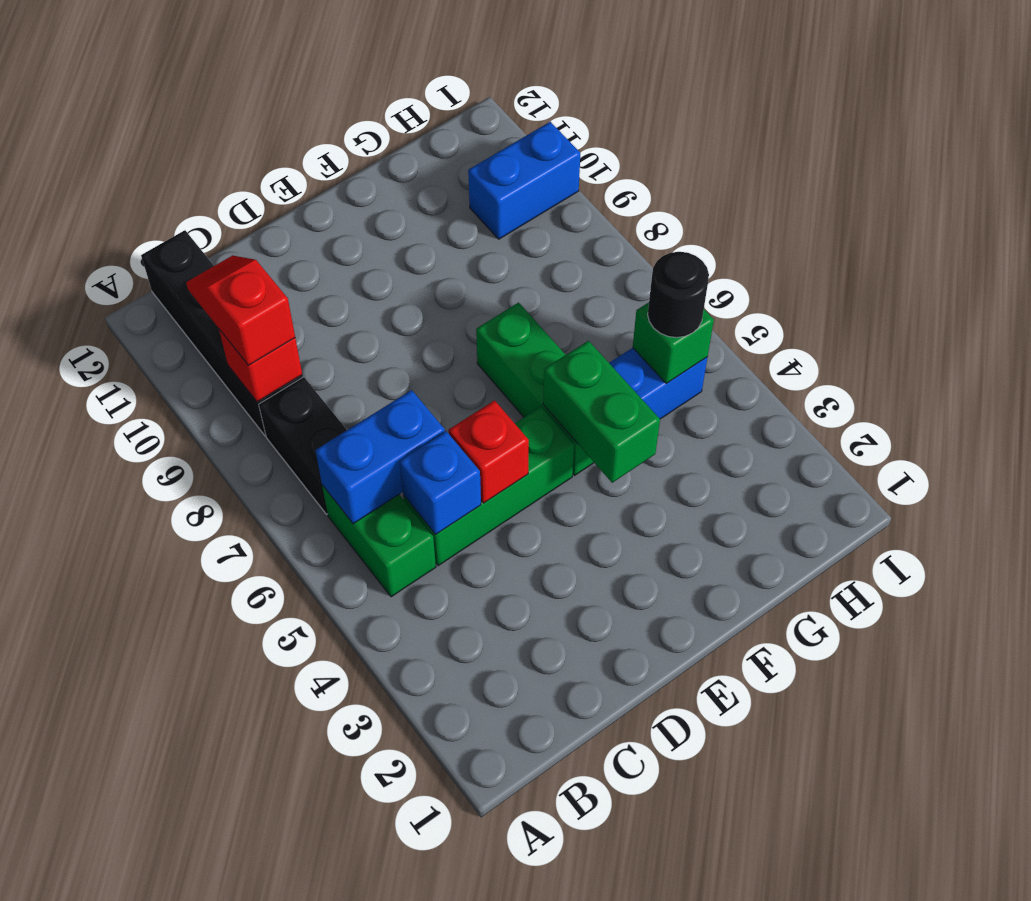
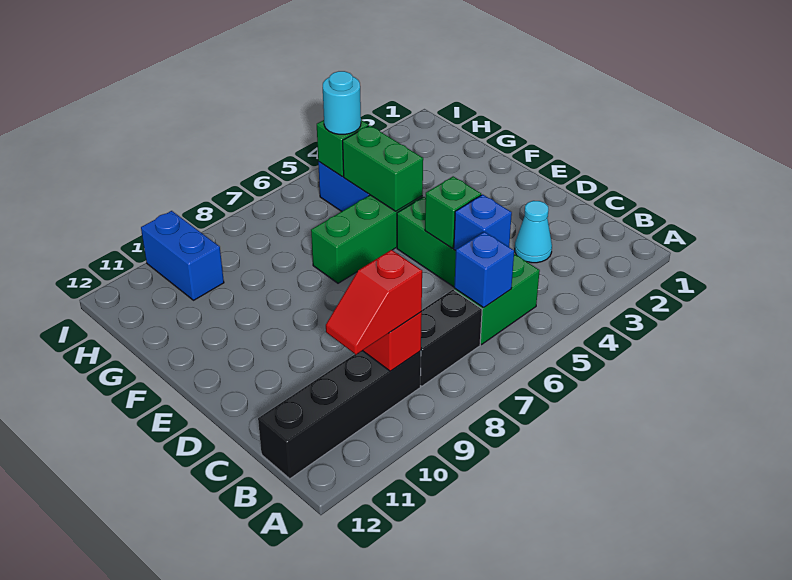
blue 1x2 brick [315,390,445,524] -> blue 1x1 brick [454,232,514,307]
none -> cyan 1x1 cone [515,201,552,263]
red 1x1 brick [449,400,529,503] -> green 1x1 brick [425,176,481,248]
green 1x2 brick [543,341,660,483] -> green 1x2 brick turned to [343,126,423,211]
black 1x1 round brick [648,252,709,338] -> cyan 1x1 round brick [323,71,361,134]

